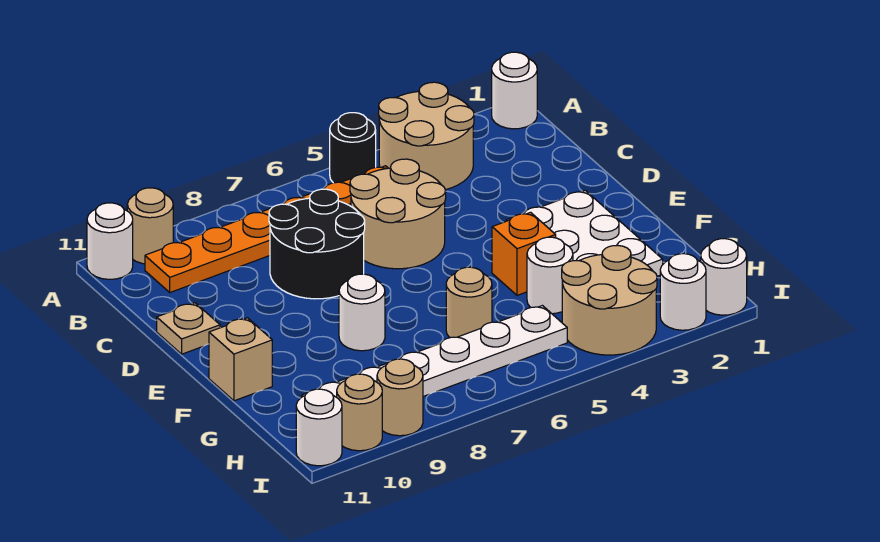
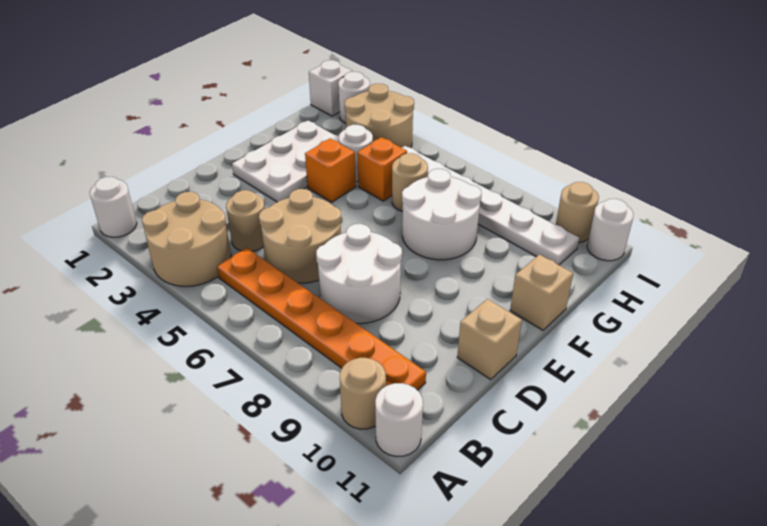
black 1x1 round brick [330,113,376,183] -> none
black 2x2 round brick [269,189,365,299] -> white 2x2 round brick [316,224,402,323]
tan 1x1 plate [157,303,220,354] -> tan 1x1 brick [457,299,522,379]
white 1x1 round brick [339,274,385,351] -> white 2x2 round brick [402,169,482,260]
none -> orange 1x1 brick [357,137,407,201]
white 1x1 round brick [701,239,747,315] -> white 1x1 brick [309,60,353,116]
tan 1x1 round brick [377,359,423,436] -> tan 1x1 round brick moved to [226,190,265,252]

